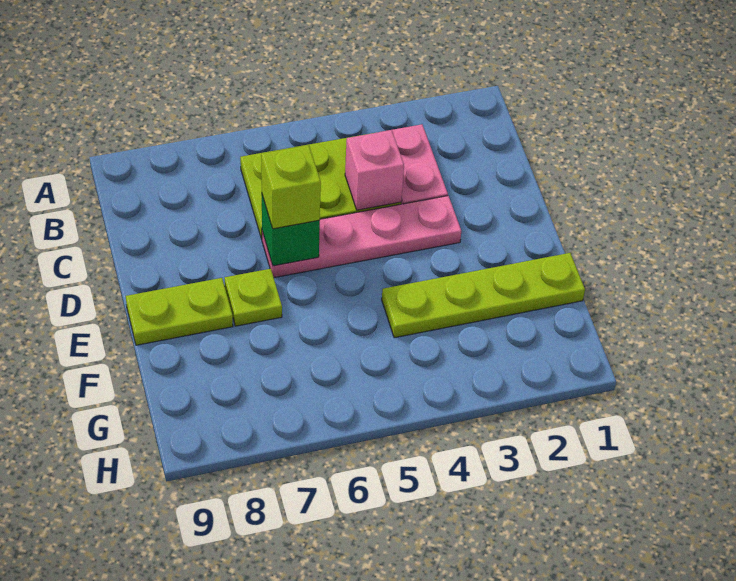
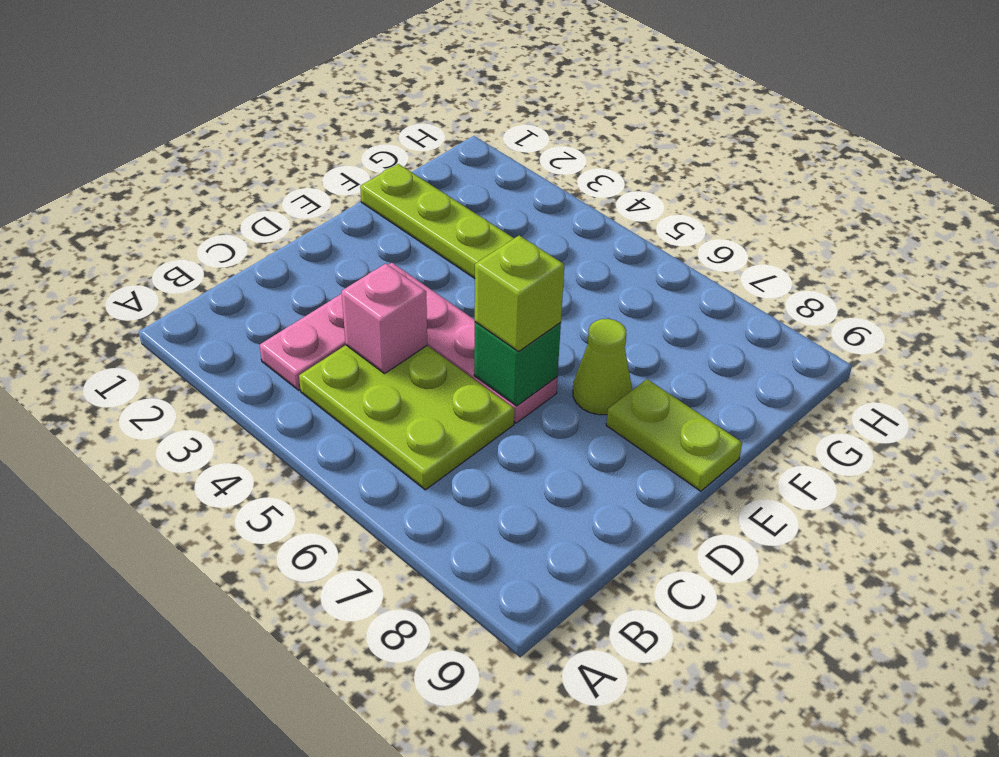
lime 1x1 plate [225,269,282,326] -> lime 1x1 cone [573,319,632,415]

